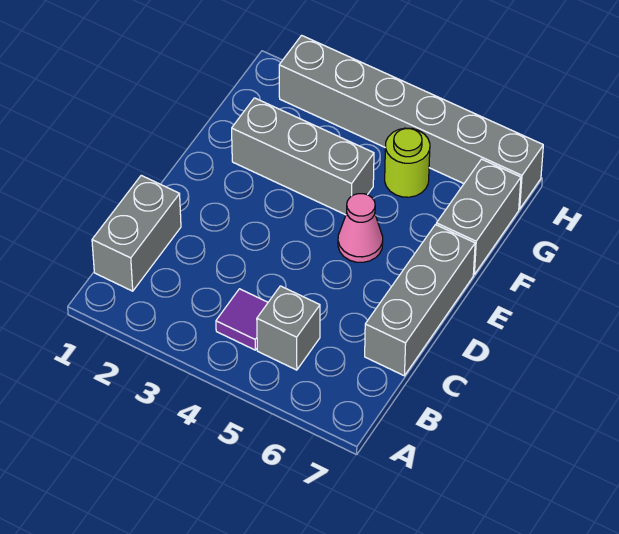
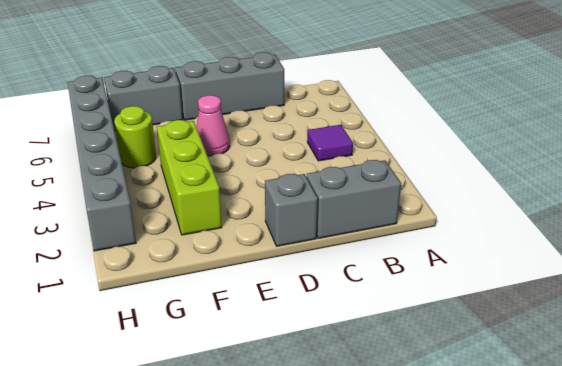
grey 1x1 brick [257,286,320,370] -> grey 1x1 brick moved to [265,174,318,246]
grey 1x3 brick [232,98,374,215] -> lime 1x3 brick [157,120,222,235]

